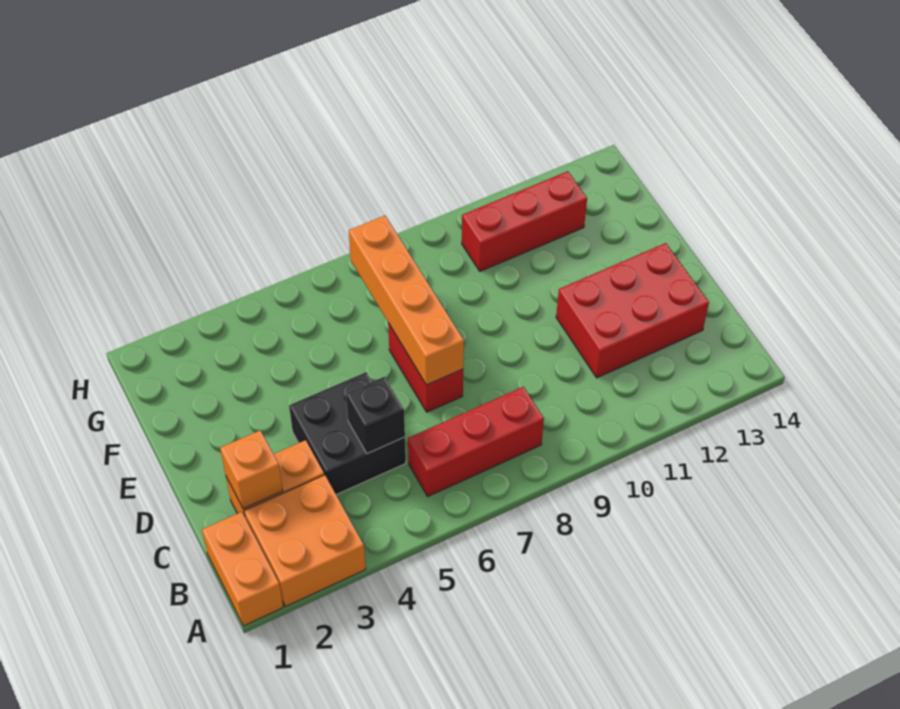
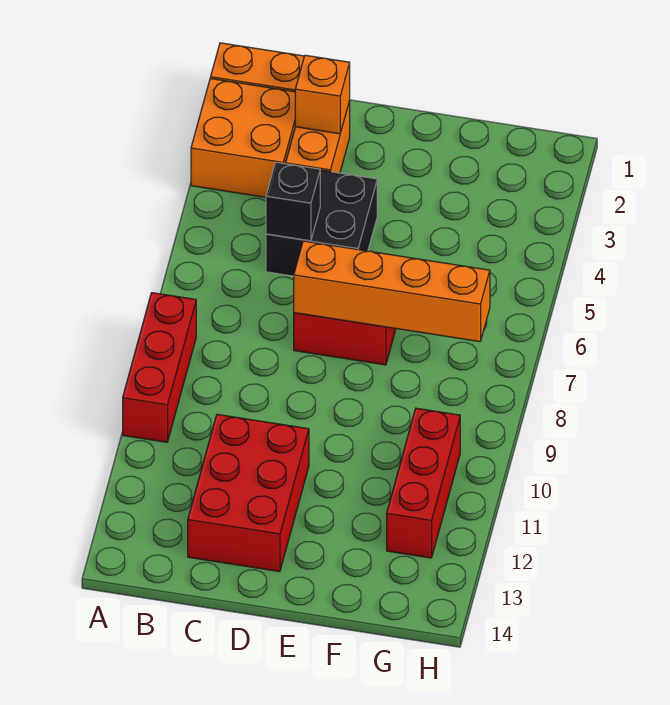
red 1x3 brick [408,387,544,496] -> red 1x3 brick moved to [123,293,196,442]

